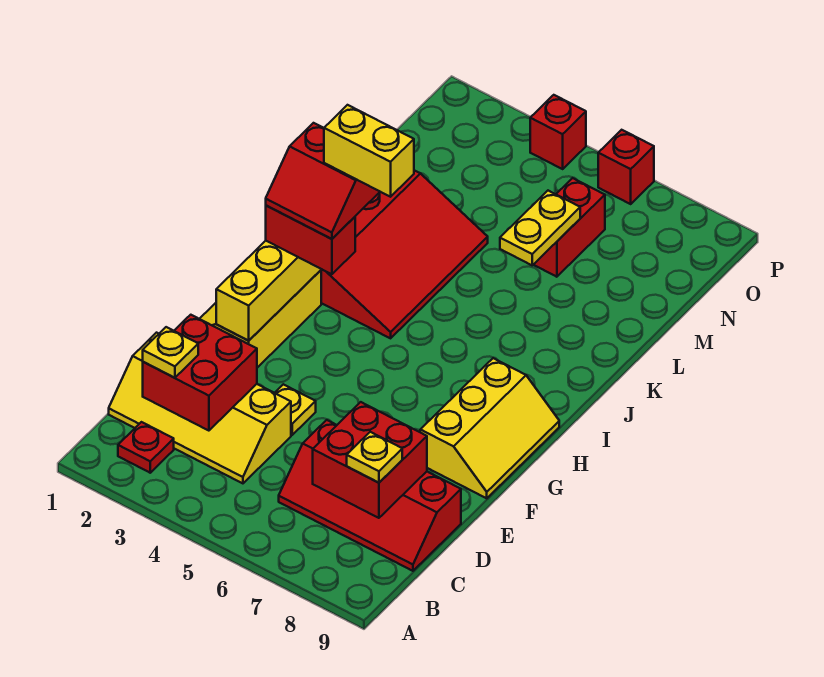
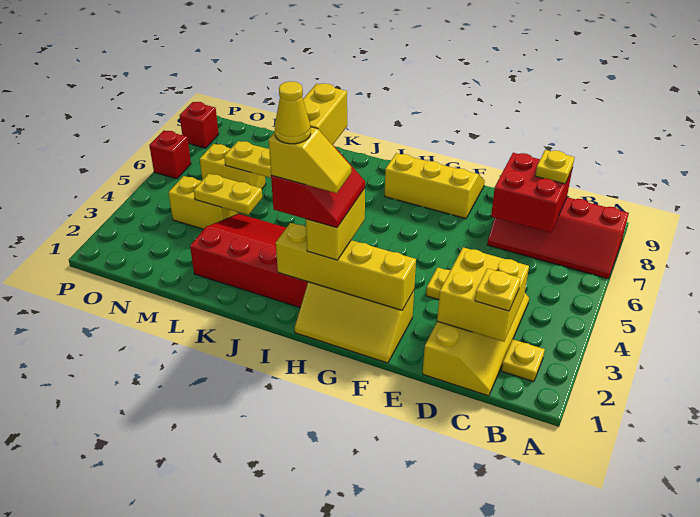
red 1x1 plate [118,422,174,473] -> yellow 1x1 plate [501,340,545,382]
red 2x2 brick [143,315,257,431] -> yellow 2x2 brick [437,247,529,342]
red 2x4 slope [279,420,461,571] -> red 2x4 slope turned to [487,197,629,279]
red 1x2 brick [266,206,355,274] -> yellow 1x2 brick [306,188,365,260]
none -> yellow 1x2 slope [269,127,351,193]
none -> yellow 1x1 cone [275,81,311,144]
none -> yellow 1x2 plate [194,174,262,215]
none -> yellow 1x2 brick [168,176,238,229]
red 1x2 brick [534,178,605,277] -> yellow 1x2 brick [200,144,266,189]
red 1x1 brick [530,95,586,169] -> red 1x1 brick moved to [179,102,219,148]

